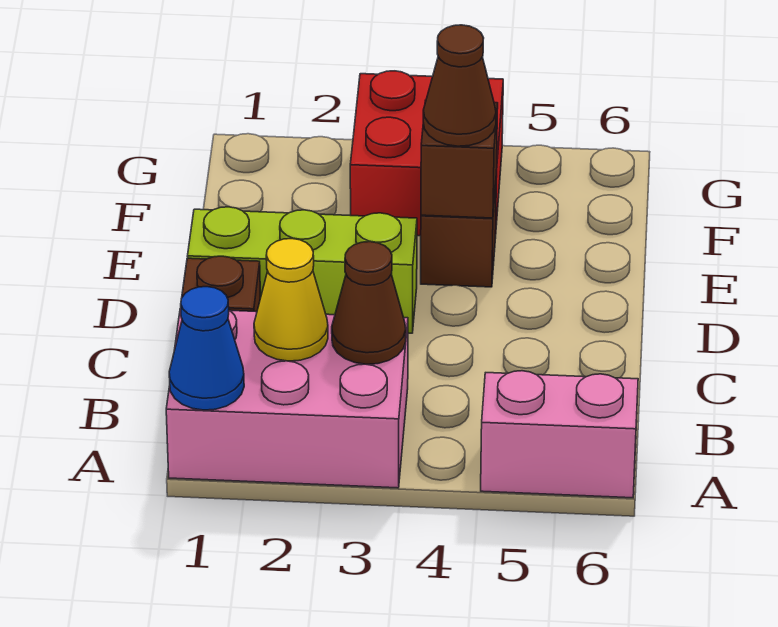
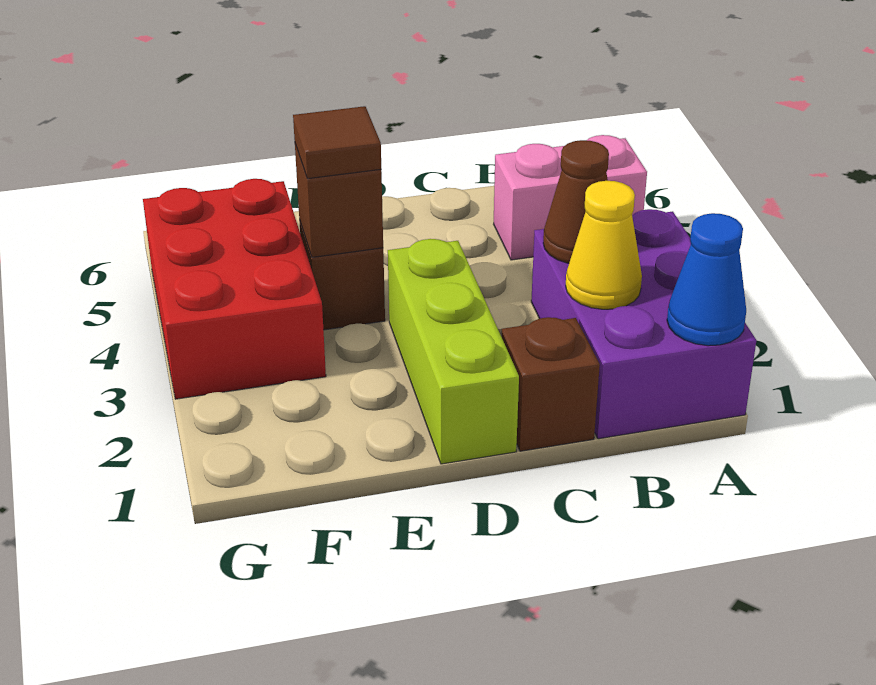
pink 2x3 brick [166,308,408,488] -> purple 2x3 brick [531,209,756,439]
pink 1x2 brick [481,371,638,498] -> pink 1x2 brick turned to [494,135,647,260]
brown 1x1 cone [423,25,496,146] -> brown 1x1 tile [293,106,381,179]
red 2x2 brick [350,71,503,238] -> red 2x3 brick [143,179,326,399]

